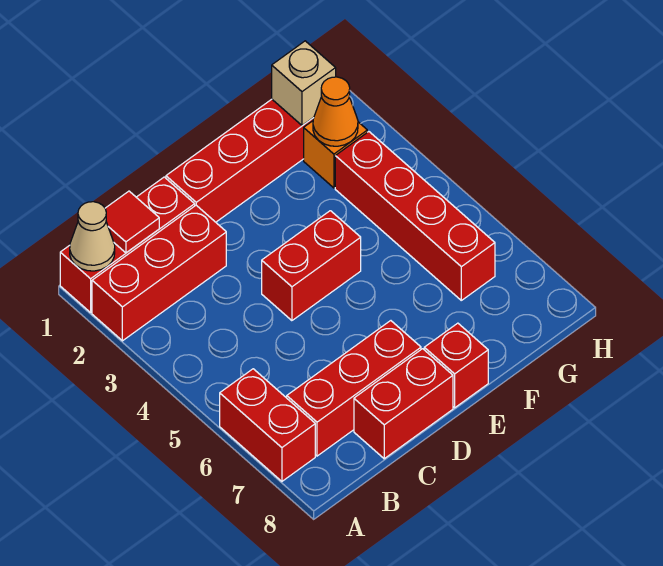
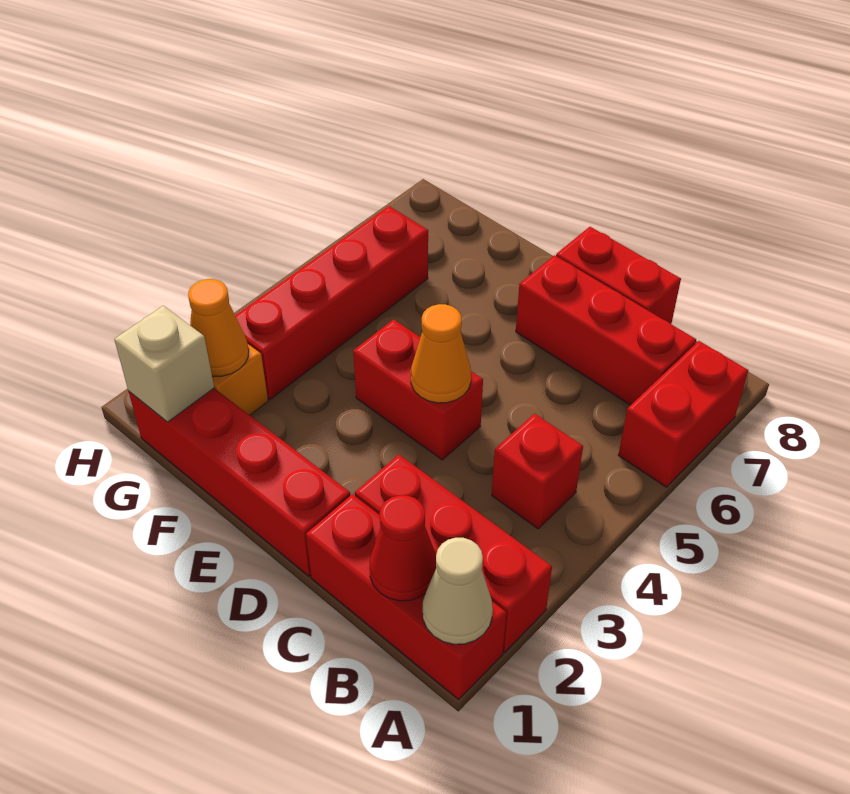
red 1x1 tile [105,191,159,253] -> red 1x1 cone [370,495,436,601]
none -> orange 1x1 cone [411,304,471,403]
red 1x1 brick [424,323,488,408] -> red 1x1 brick moved to [492,414,583,529]

